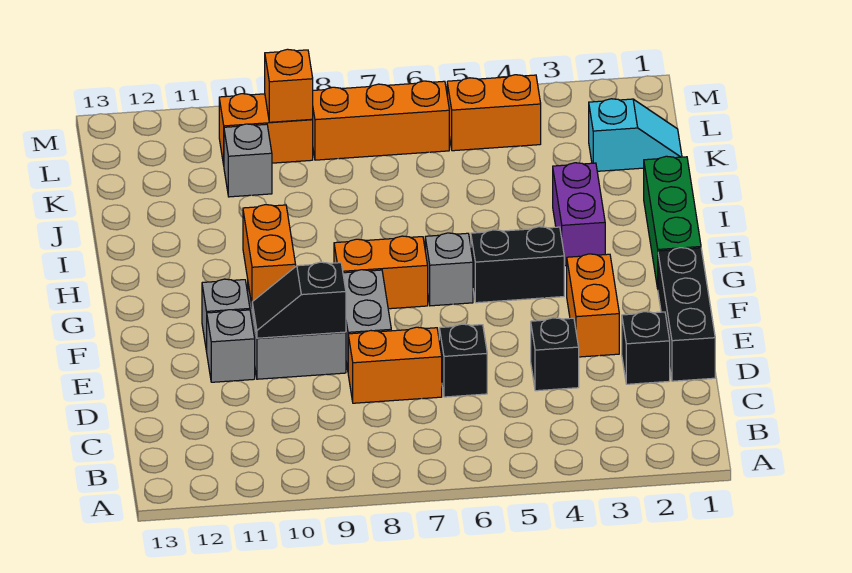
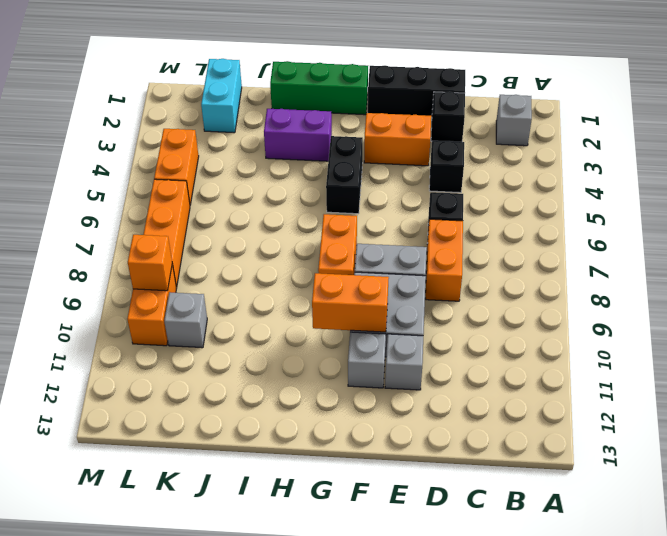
black 1x2 slope [252,262,346,338] -> none
grey 1x1 brick [425,233,473,306] -> grey 1x1 brick moved to [496,95,532,146]
cyan 1x2 slope [589,99,682,171] -> cyan 1x2 brick [201,59,242,133]

